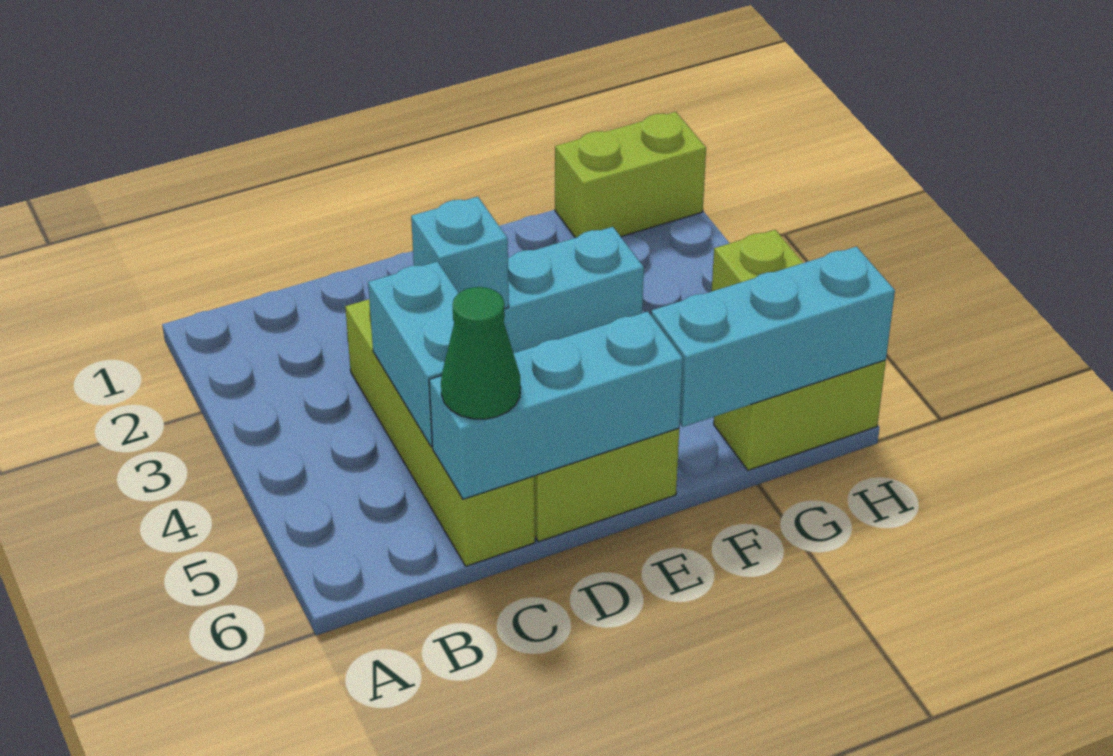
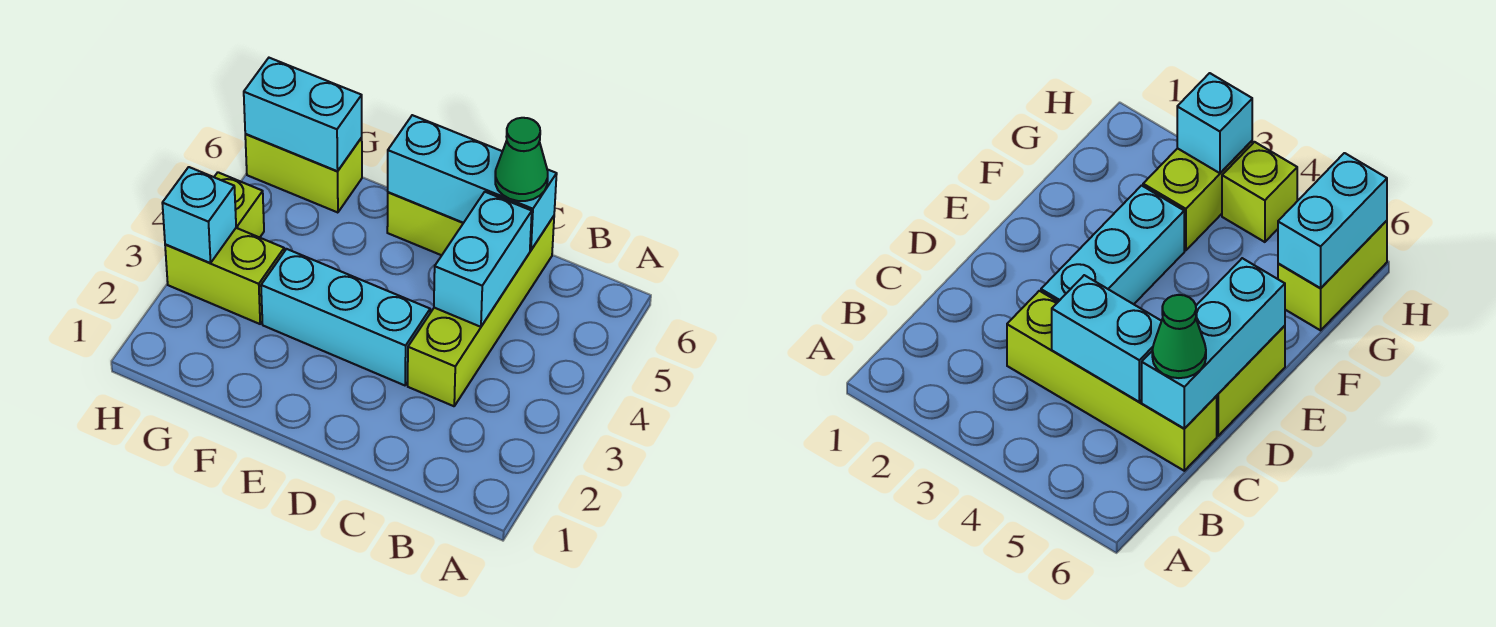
cyan 1x1 brick [411,197,509,309] -> cyan 1x1 brick moved to [162,167,236,263]
cyan 1x3 brick [651,247,895,427] -> cyan 1x2 brick [244,58,362,171]
lime 1x2 brick [555,112,706,238] -> lime 1x2 brick moved to [165,228,284,324]

